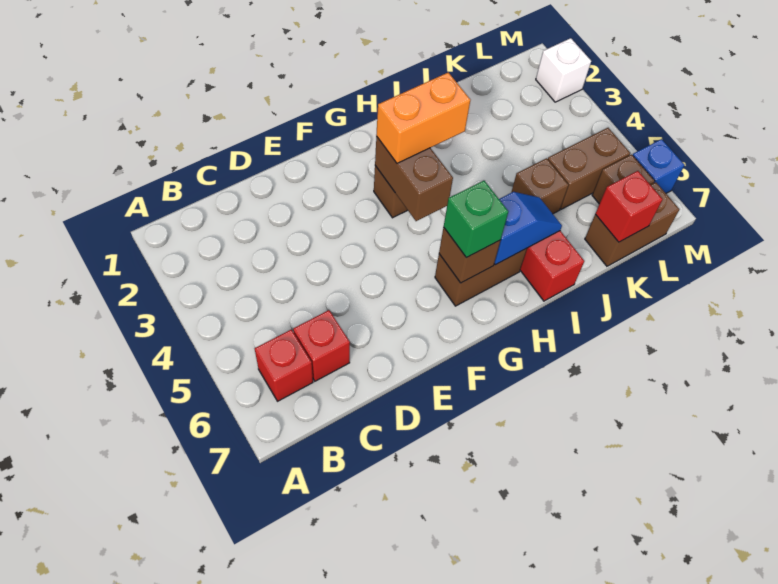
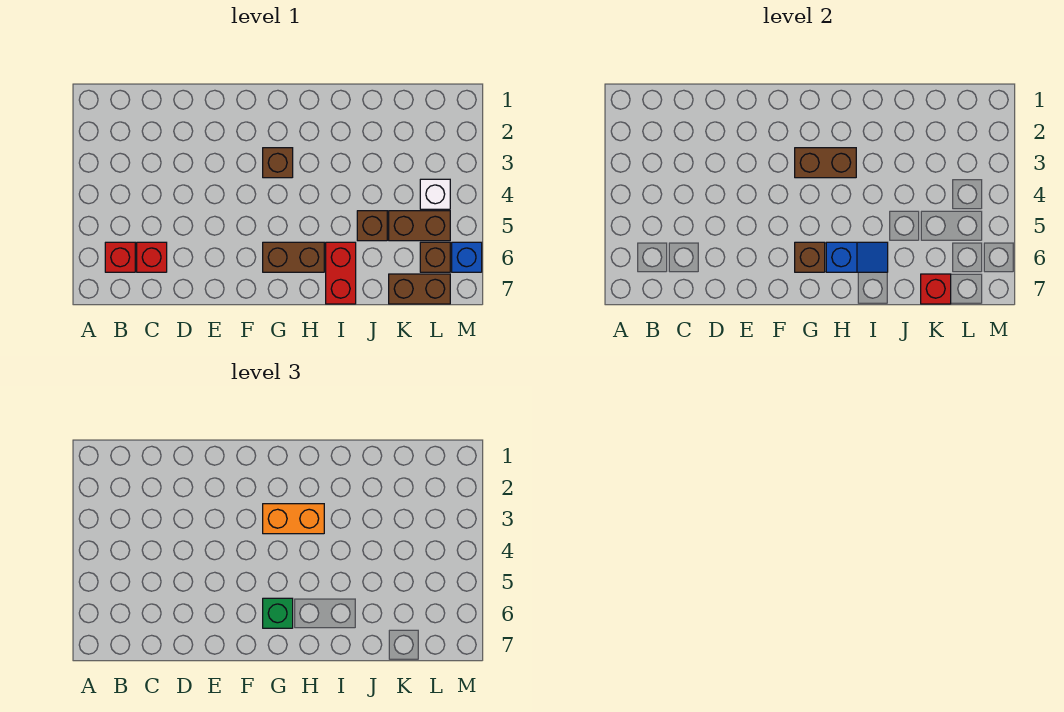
brown 1x2 brick [375,136,453,221] -> brown 1x2 brick turned to [795,148,856,178]
white 1x1 brick [536,38,591,102] -> white 1x1 brick moved to [420,179,450,209]

